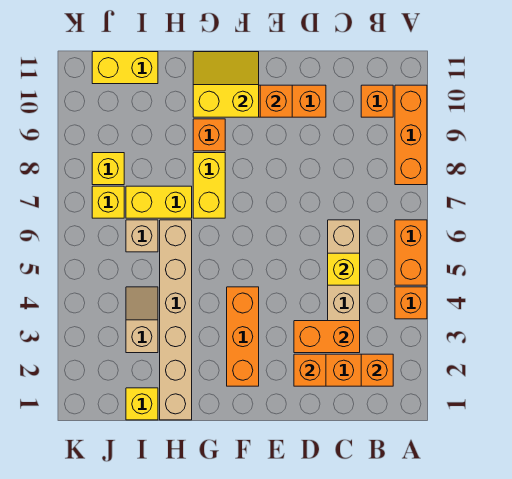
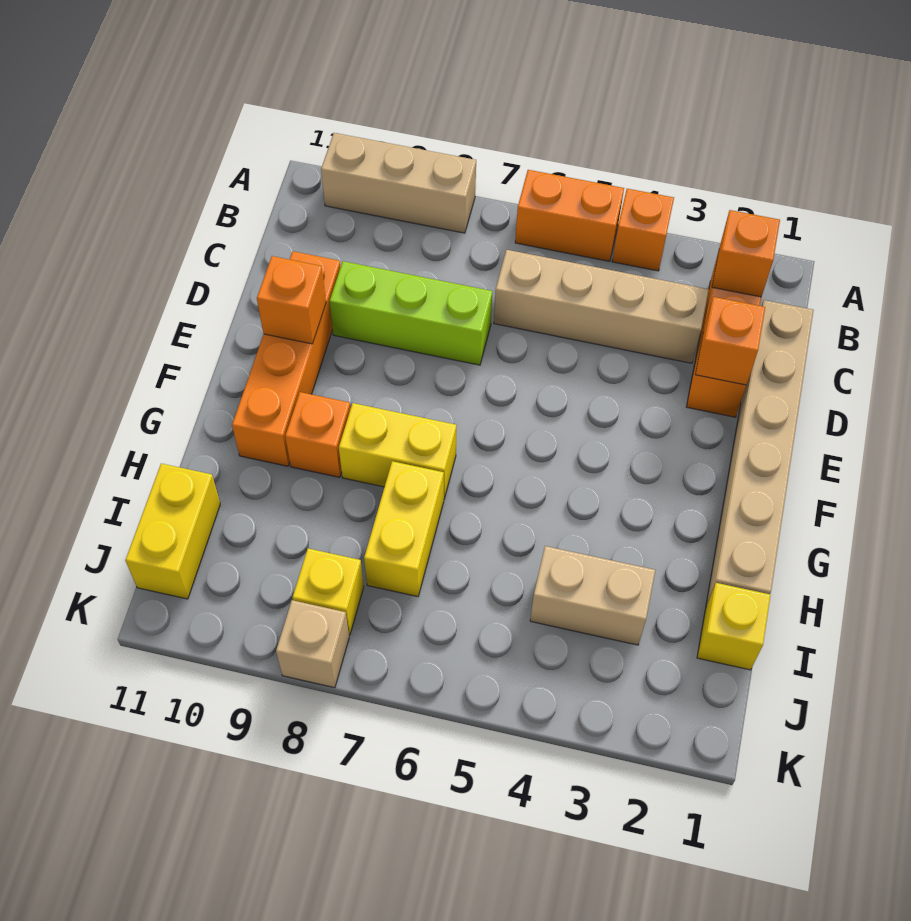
orange 1x3 brick [395,85,427,185] -> tan 1x3 brick [321,133,476,233]
orange 1x1 brick [361,85,393,117] -> none
orange 1x2 brick [294,321,360,353] -> none
yellow 1x1 brick [328,253,360,285] -> none
none -> lime 1x3 brick [329,261,493,365]
orange 1x3 brick [227,287,259,386] -> none
yellow 2x2 slope [193,52,259,117] -> none
tan 1x6 brick [160,220,192,420] -> tan 1x6 brick turned to [706,300,813,606]
tan 1x2 slope [126,287,158,353] -> tan 1x2 brick [530,546,655,645]
tan 1x1 brick [126,220,158,252] -> tan 1x1 brick moved to [276,600,349,688]
yellow 1x1 brick [92,186,124,218] -> none

